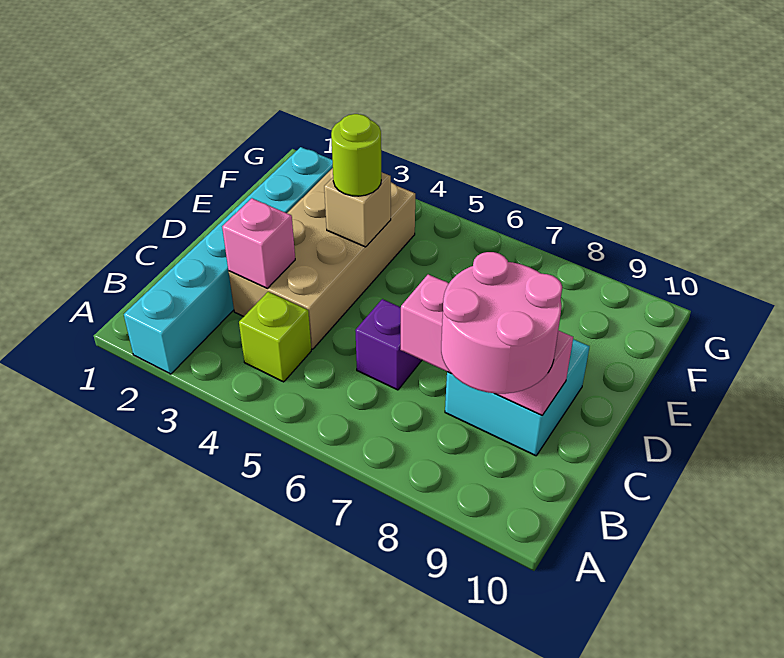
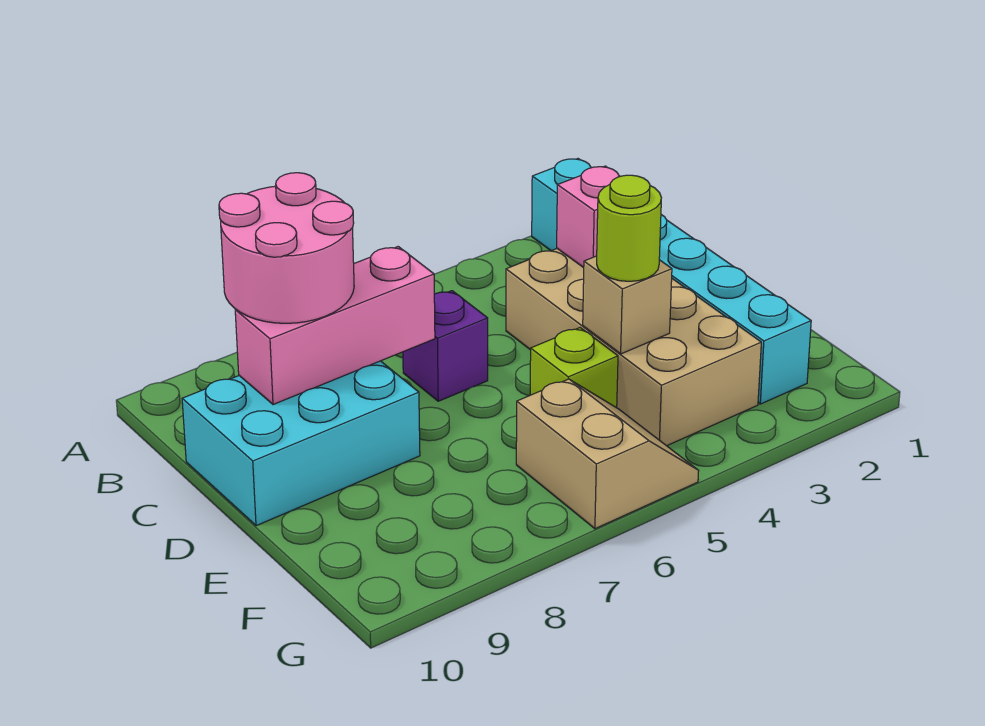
lime 1x1 brick [239,292,311,382] -> lime 1x1 brick moved to [530,328,618,408]
cyan 2x2 brick [445,339,589,456] -> cyan 2x3 brick [182,361,420,526]
none -> tan 2x2 slope [516,379,699,529]

